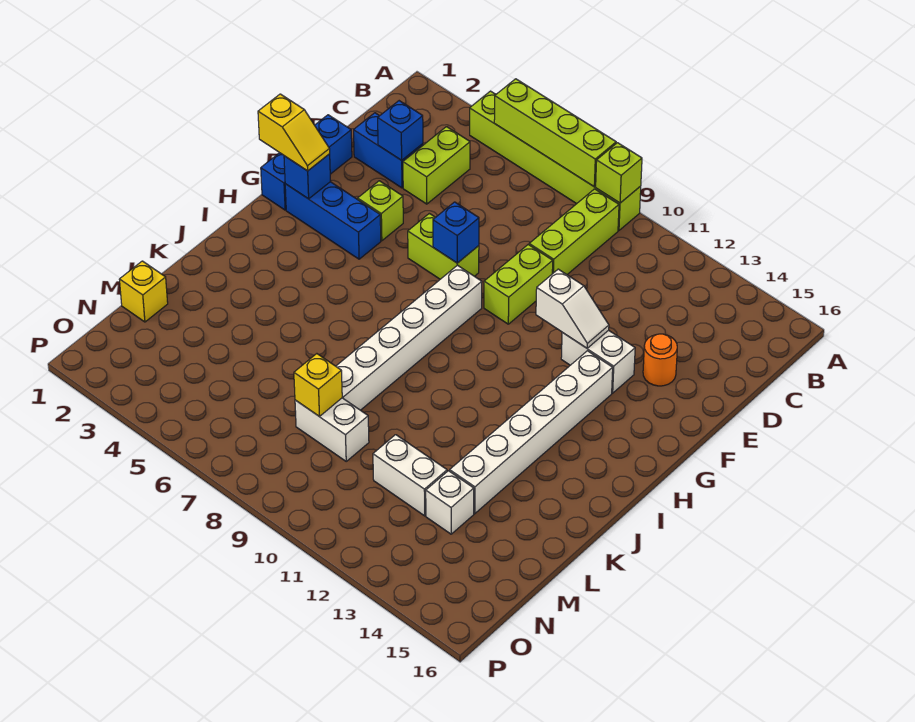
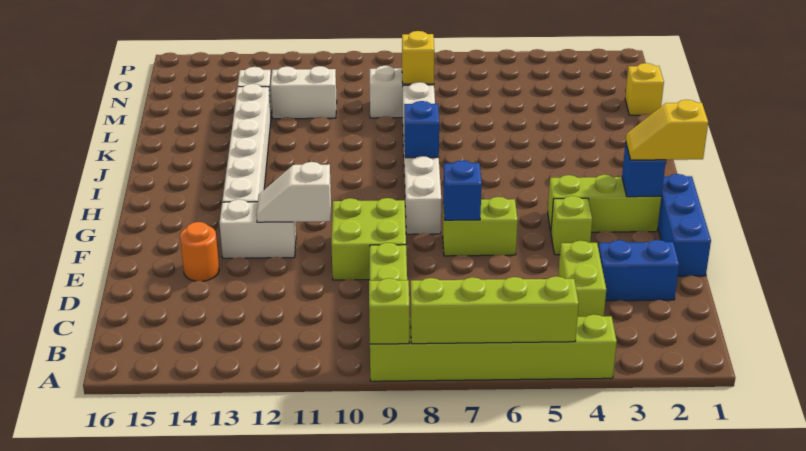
blue 1x1 brick [378,101,423,160] -> blue 1x1 brick moved to [404,101,439,158]
lime 1x2 brick [484,245,553,324] -> lime 2x2 brick [331,198,406,280]
blue 1x3 brick [285,182,381,259] -> lime 1x3 brick [548,175,661,232]

